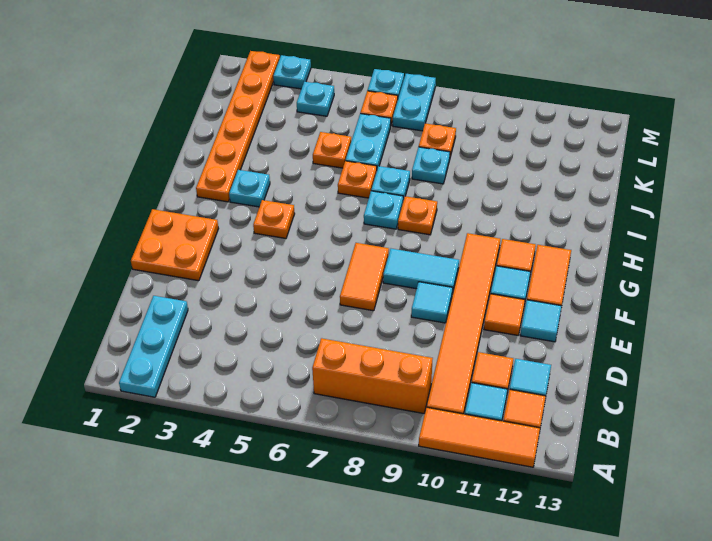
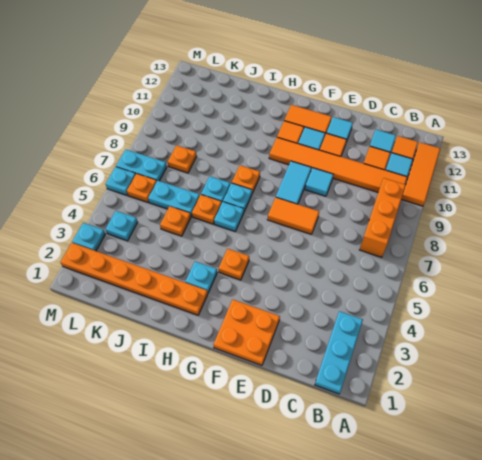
cyan 1x3 plate [119,296,188,397] -> cyan 1x3 plate turned to [315,311,363,394]
cyan 1x1 plate [412,147,450,184] -> cyan 1x1 plate moved to [214,202,244,231]

